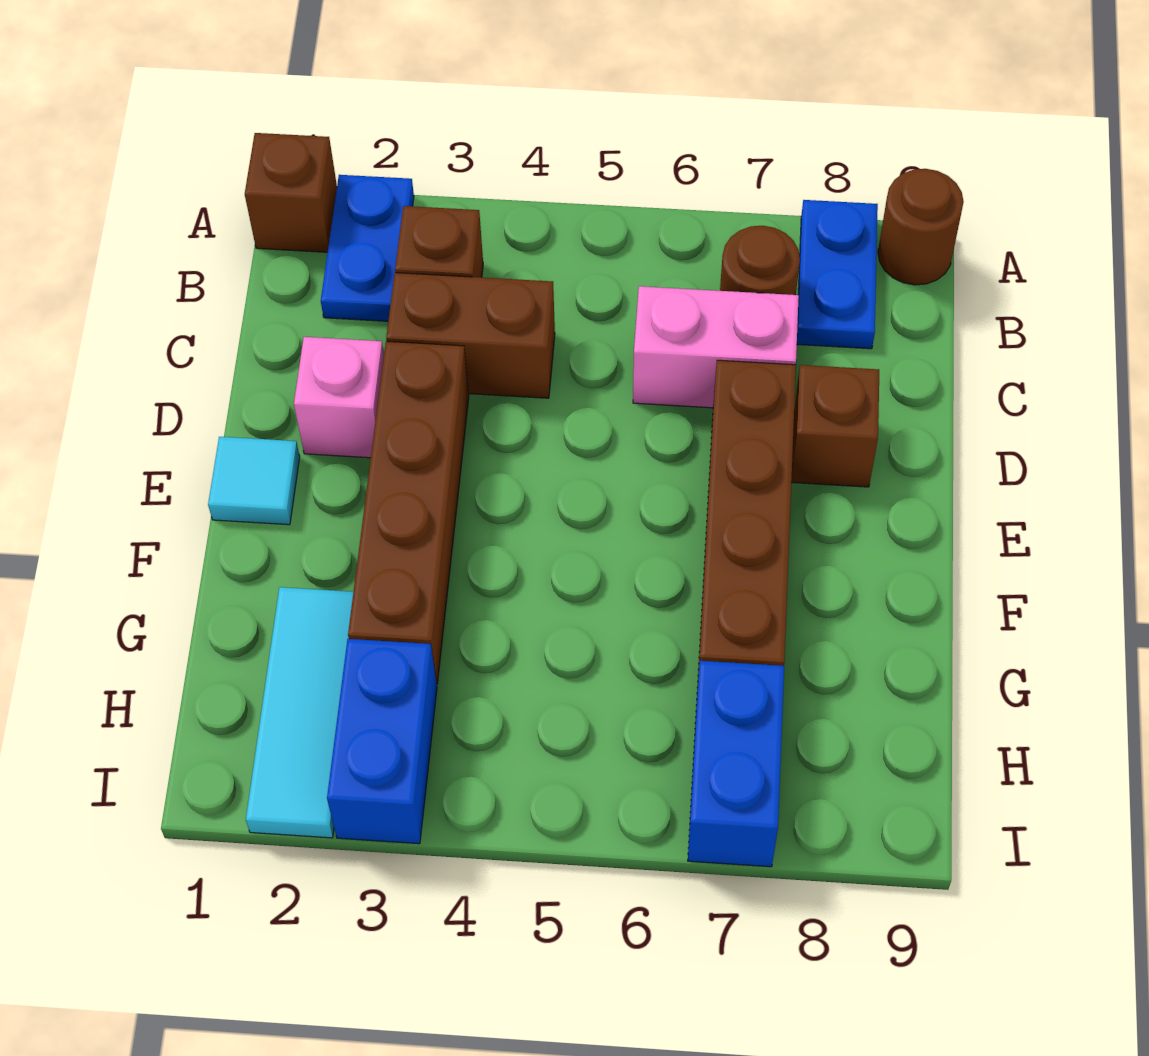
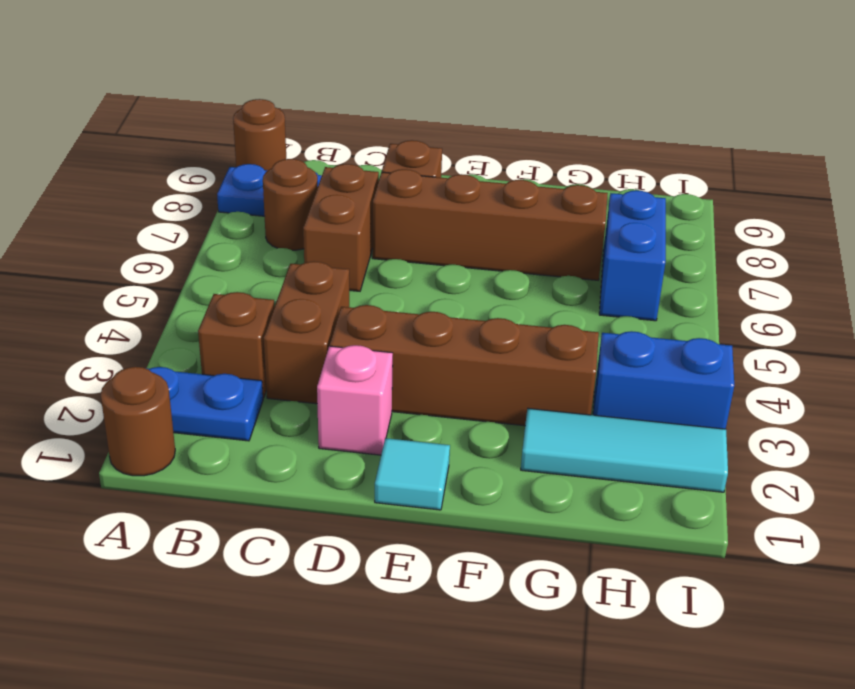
brown 1x1 brick [245,133,337,252] -> brown 1x1 round brick [101,367,175,476]
pink 1x2 brick [633,286,799,408] -> brown 1x2 brick [303,164,379,291]
blue 1x2 brick [688,661,784,867] -> blue 1x2 brick turned to [599,190,666,321]

